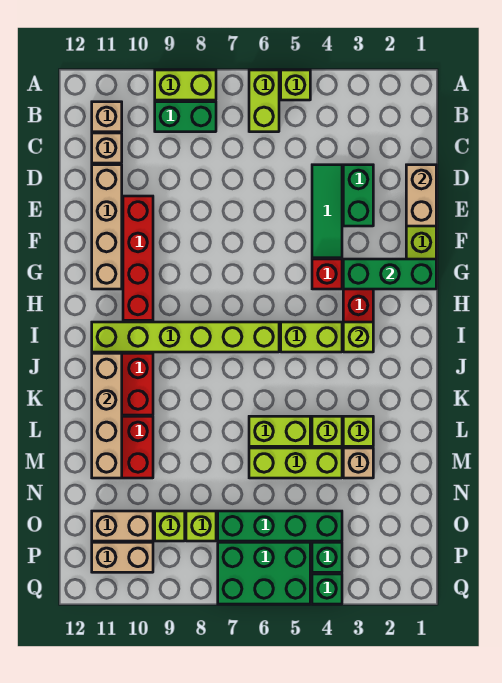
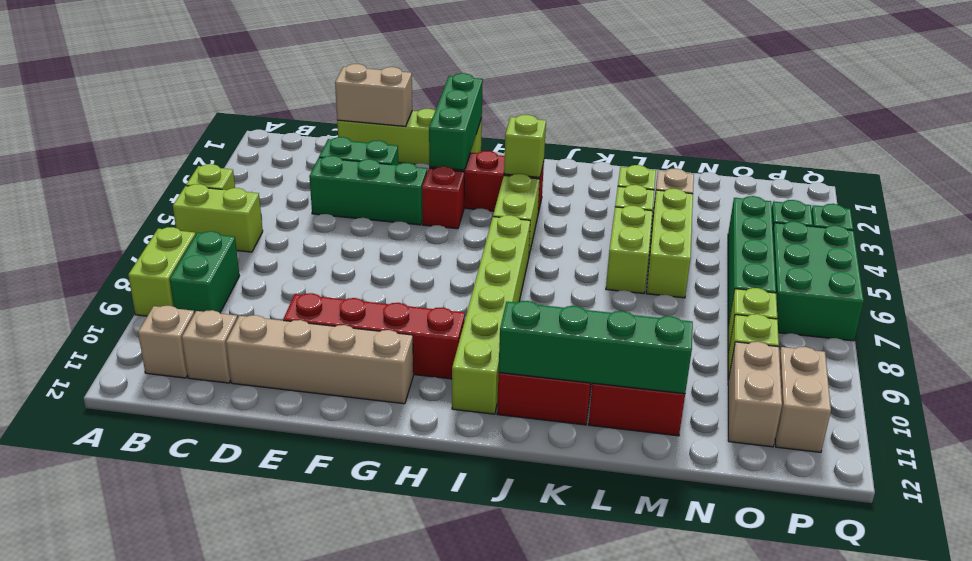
green 1x3 tile [312,165,342,258] -> green 1x3 brick [309,156,427,225]
tan 1x4 brick [92,353,122,478] -> green 1x4 brick [499,301,693,394]

